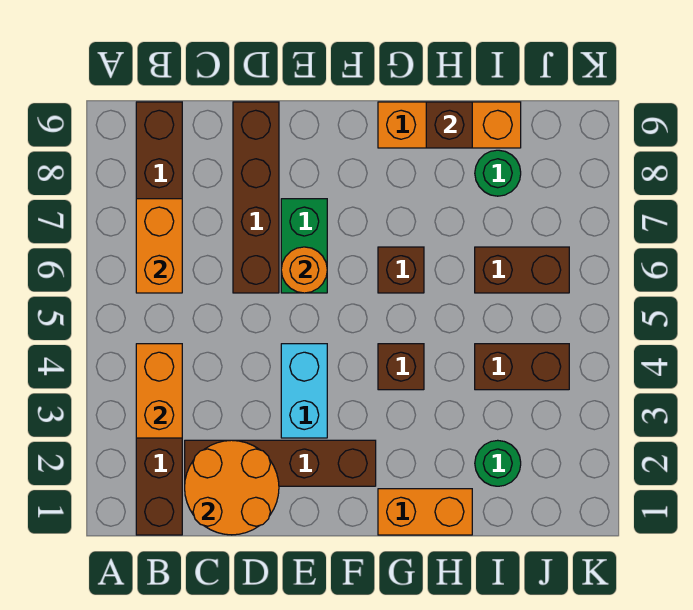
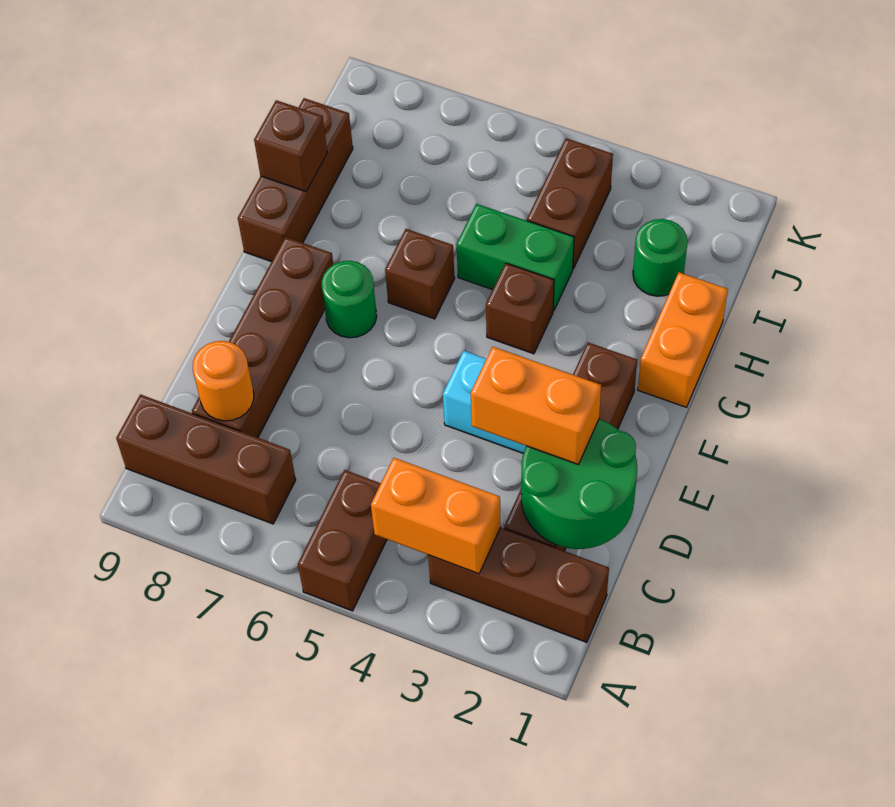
orange 1x2 brick [136,199,182,293] -> orange 1x2 brick moved to [471,347,601,465]
orange 2x2 round brick [185,440,279,535] -> green 2x2 round brick [521,419,637,549]
brown 1x4 brick [233,102,279,293] -> brown 1x4 brick turned to [192,237,333,438]
green 1x2 brick [281,199,327,293] -> green 1x2 brick moved to [456,204,574,311]
orange 1x1 round brick [281,247,327,293] -> orange 1x1 round brick moved to [192,341,254,421]
orange 1x3 brick [378,102,521,148] -> brown 1x3 brick [238,98,353,262]
brown 1x2 brick [475,247,569,293] -> brown 1x2 brick moved to [298,470,387,611]
green 1x1 round brick [475,150,521,196] -> green 1x1 round brick moved to [322,261,377,338]

